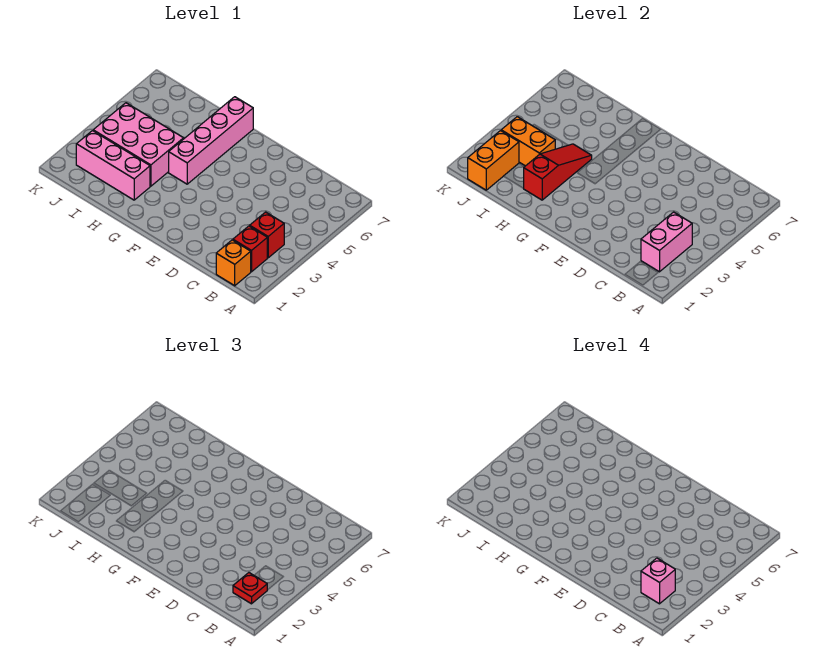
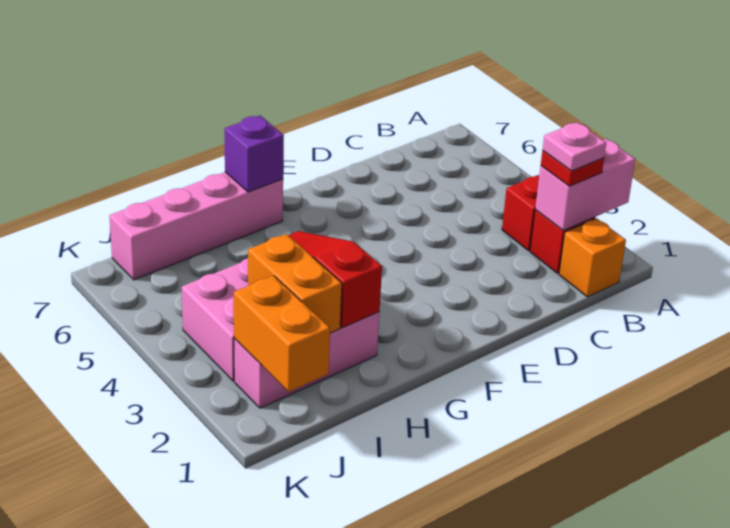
pink 1x2 brick [641,212,692,272] -> pink 1x2 brick turned to [535,139,635,231]
pink 1x1 brick [641,558,675,604] -> pink 1x1 plate [543,122,606,171]
pink 1x4 brick [169,97,253,184] -> pink 1x4 brick turned to [109,172,283,280]
none -> purple 1x1 brick [225,116,284,192]
orange 1x2 brick [501,117,555,166] -> orange 1x2 brick turned to [248,234,342,333]

